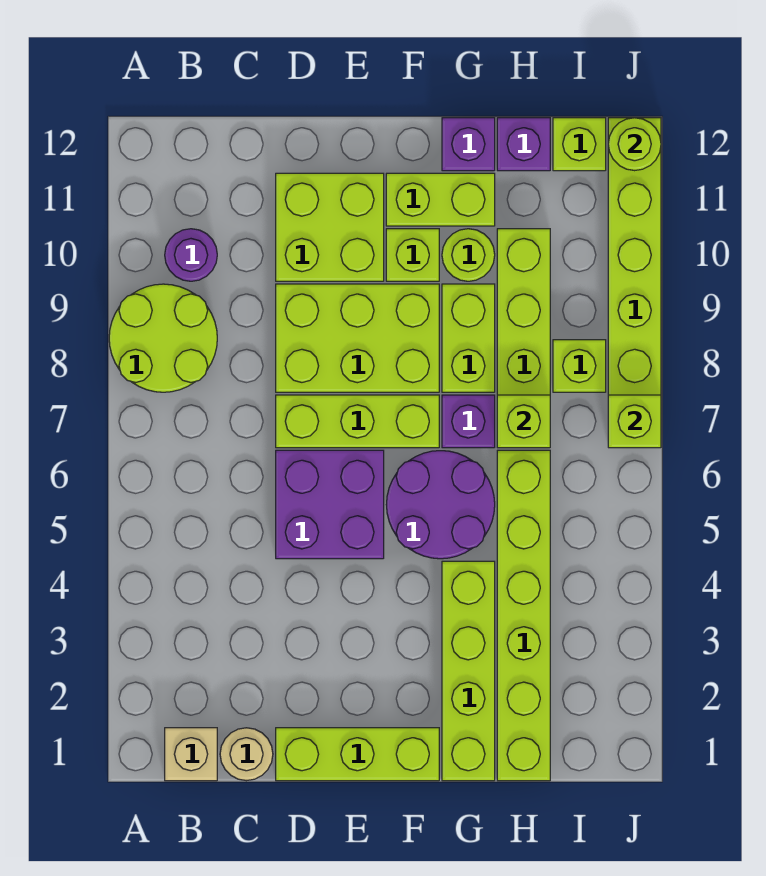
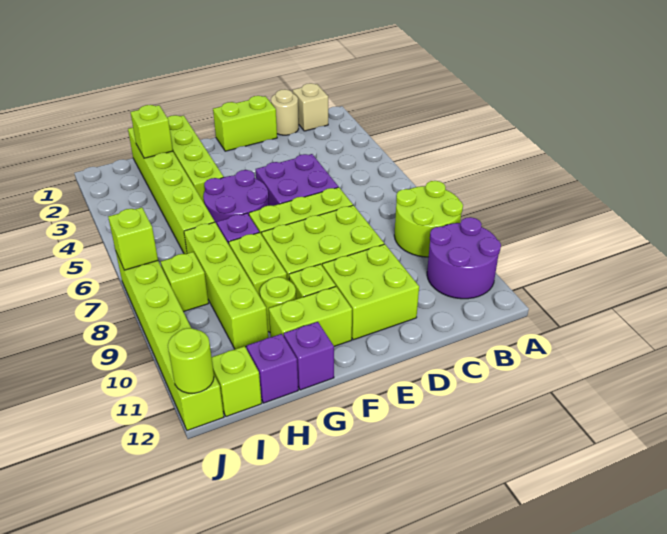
purple 1x1 round brick [165,229,217,281] -> purple 2x2 round brick [427,217,501,299]
lime 1x3 brick [276,728,439,781] -> lime 1x2 brick [213,96,277,151]
lime 1x1 brick [497,395,550,448] -> lime 1x1 brick moved to [131,105,173,158]

